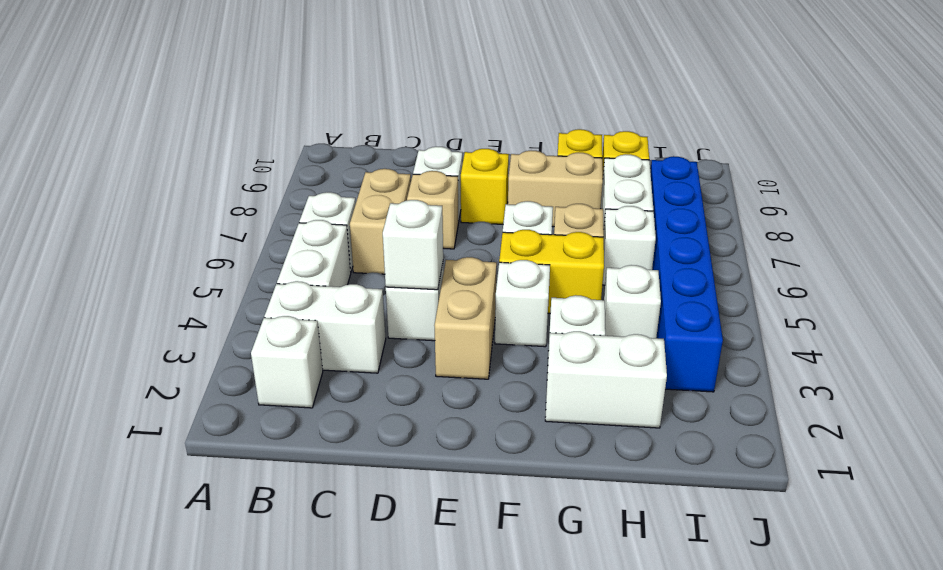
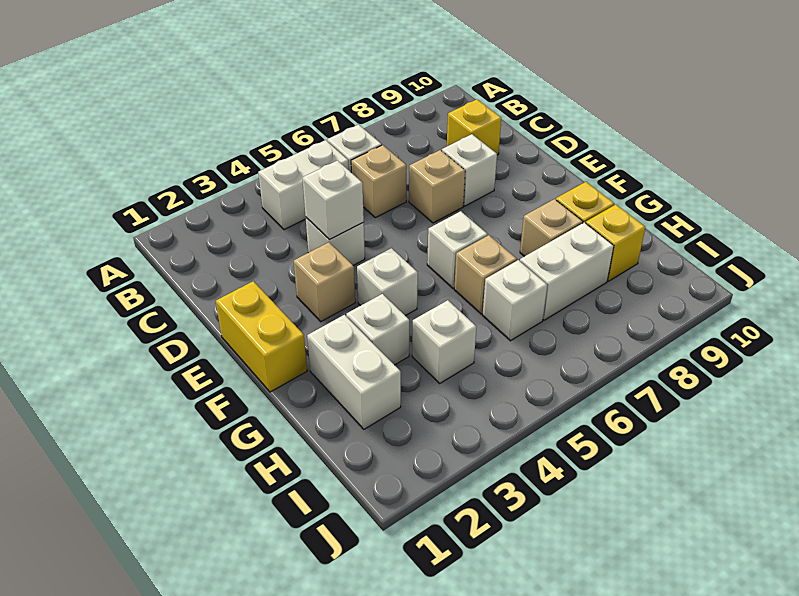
white 1x1 brick [251,316,323,408] -> none
white 1x2 brick [264,281,386,373] -> none
tan 1x2 brick [350,169,411,274] -> tan 1x1 brick [351,145,406,218]
tan 1x2 brick [434,257,497,379] -> tan 1x1 brick [294,242,355,322]
yellow 1x1 brick [461,149,509,224] -> yellow 1x1 brick moved to [447,99,501,155]
yellow 1x2 brick [499,230,604,313] -> yellow 1x2 brick moved to [216,281,307,392]
tan 1x2 brick [508,151,603,227] -> tan 1x1 brick [520,199,583,256]
blue 1x6 brick [650,156,723,392] -> none

